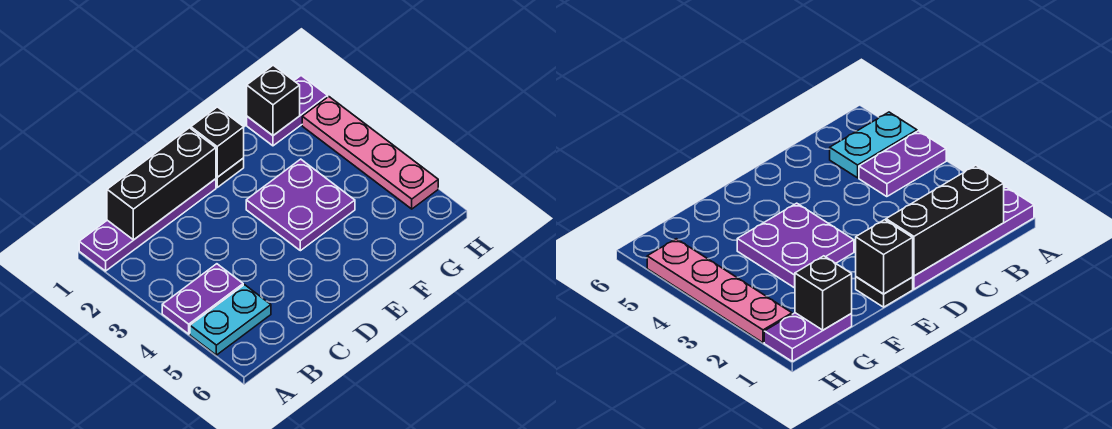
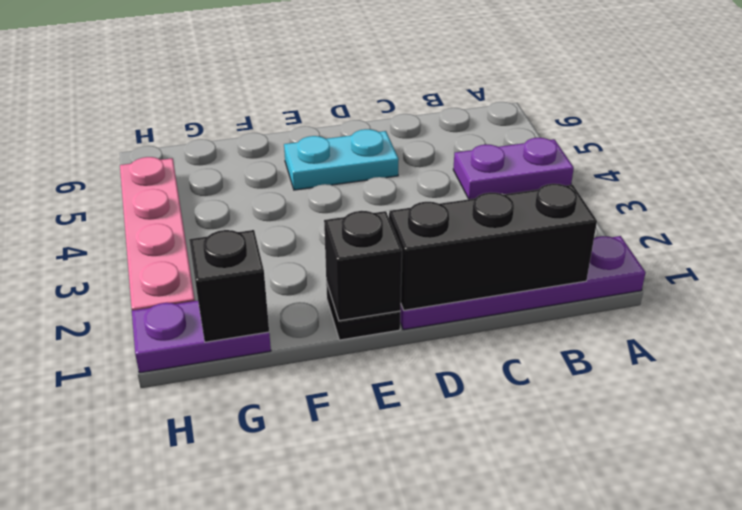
cyan 1x2 plate [190,285,271,355] -> cyan 1x2 plate moved to [284,129,399,190]
purple 2x2 plate [246,159,355,251] -> none

